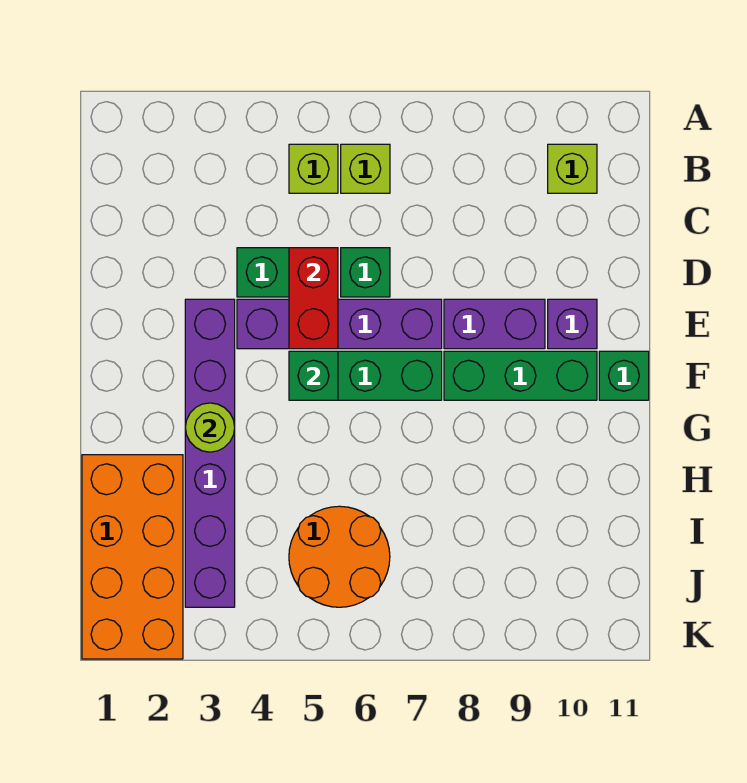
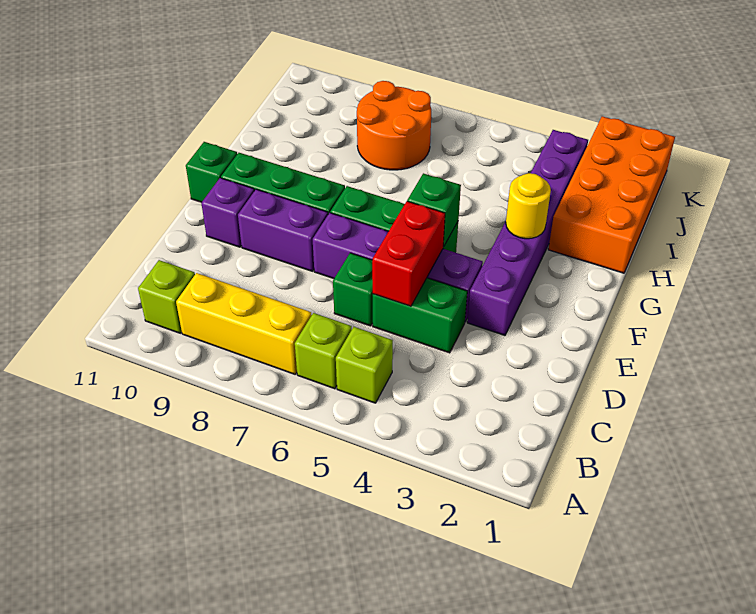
none -> yellow 1x3 brick [176,273,312,374]
lime 1x1 round brick [185,403,235,452] -> yellow 1x1 round brick [506,173,551,239]
orange 2x2 round brick [289,506,390,607] -> orange 2x2 round brick moved to [357,81,431,170]

